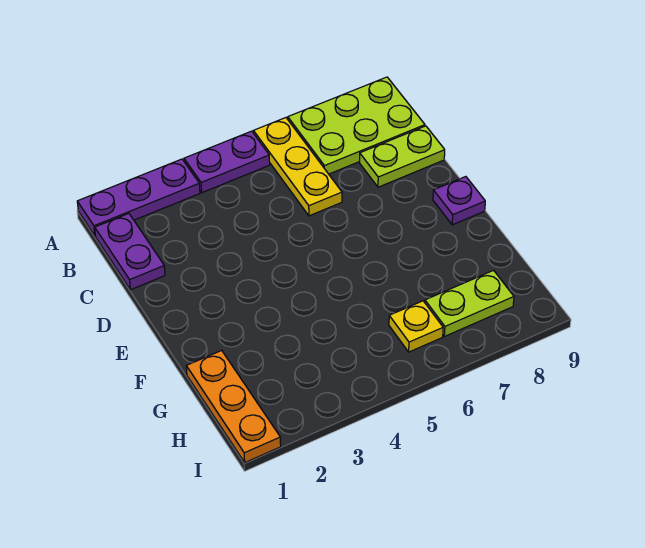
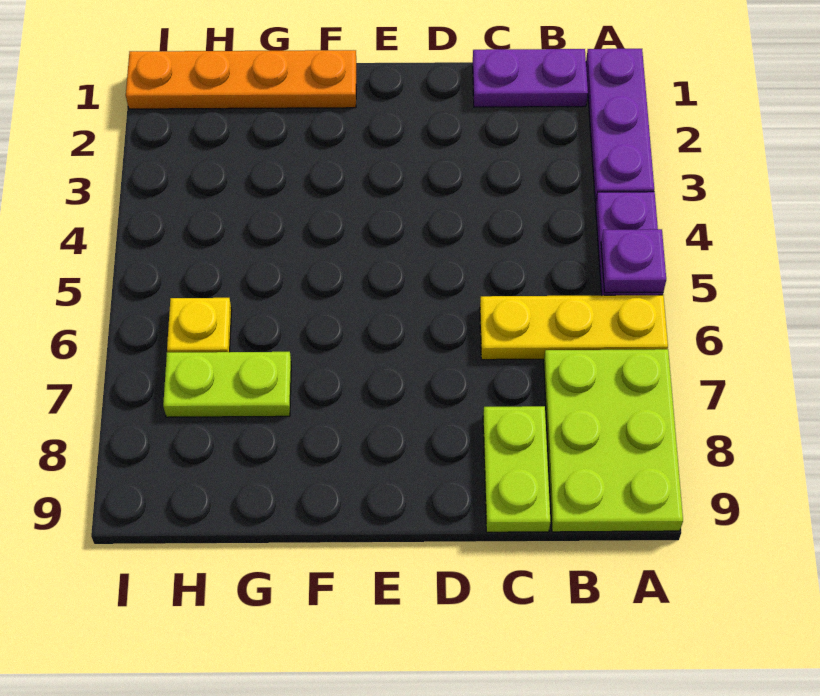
purple 1x1 plate [433,177,485,225] -> purple 1x1 plate moved to [601,229,666,293]
orange 1x3 plate [186,350,281,462] -> orange 1x4 plate [126,50,356,109]
lime 1x2 plate [425,270,514,336] -> lime 1x2 plate turned to [163,352,291,417]

